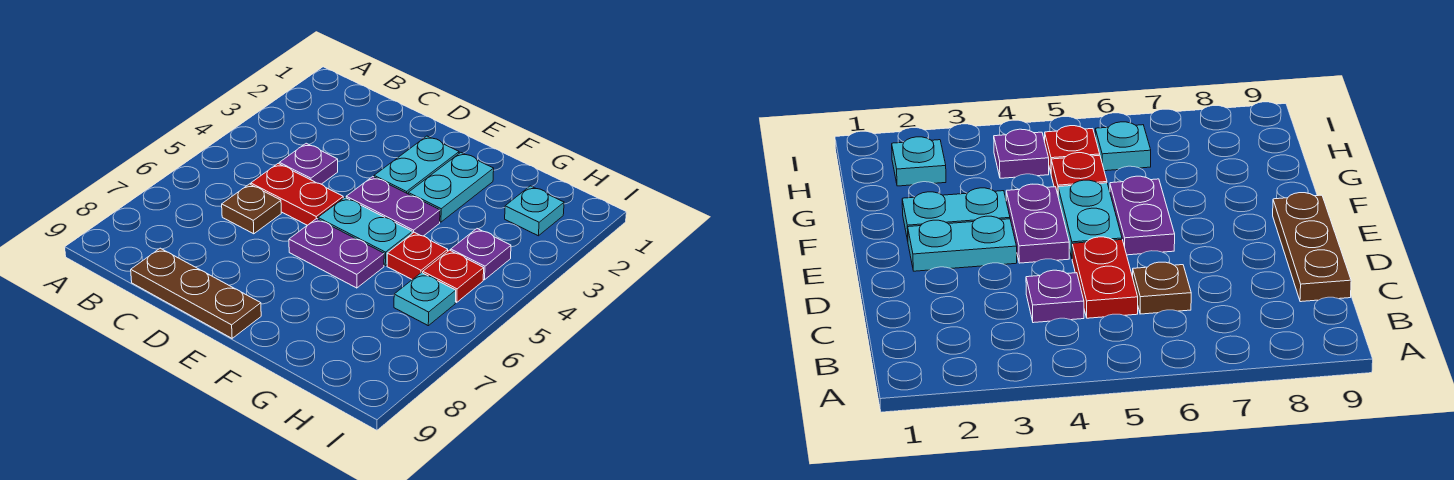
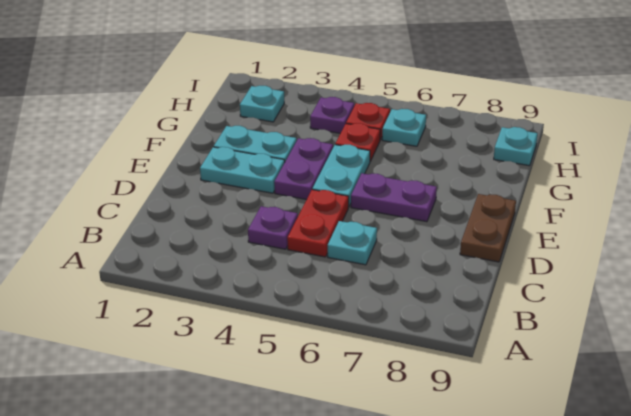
brown 1x1 plate [222,184,281,234] -> cyan 1x1 plate [328,221,377,265]
brown 1x3 plate [131,248,261,338] -> brown 1x2 plate [460,194,516,262]
purple 1x2 plate [289,219,384,288] -> purple 1x2 plate turned to [351,173,437,222]
none -> cyan 1x1 plate [494,127,538,166]

